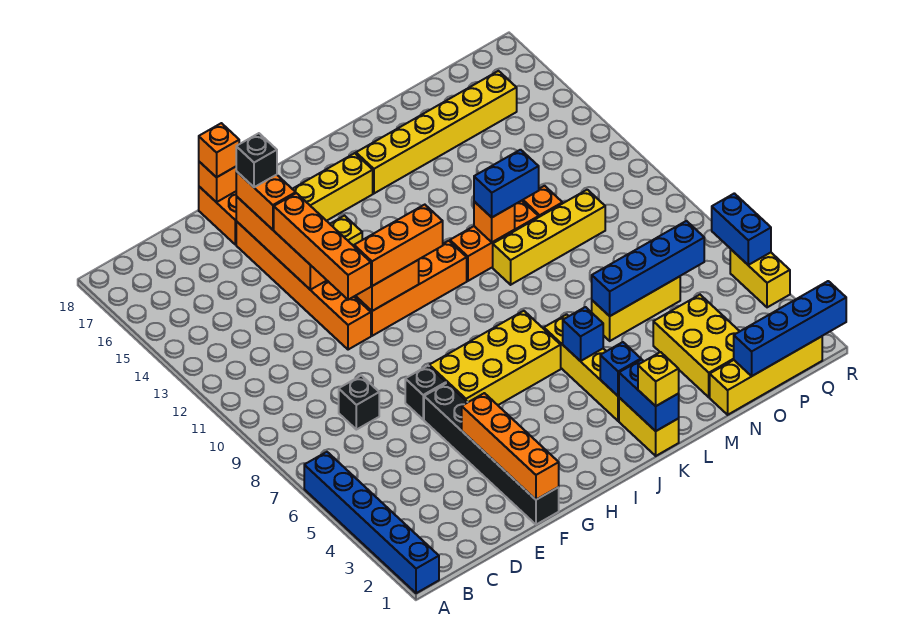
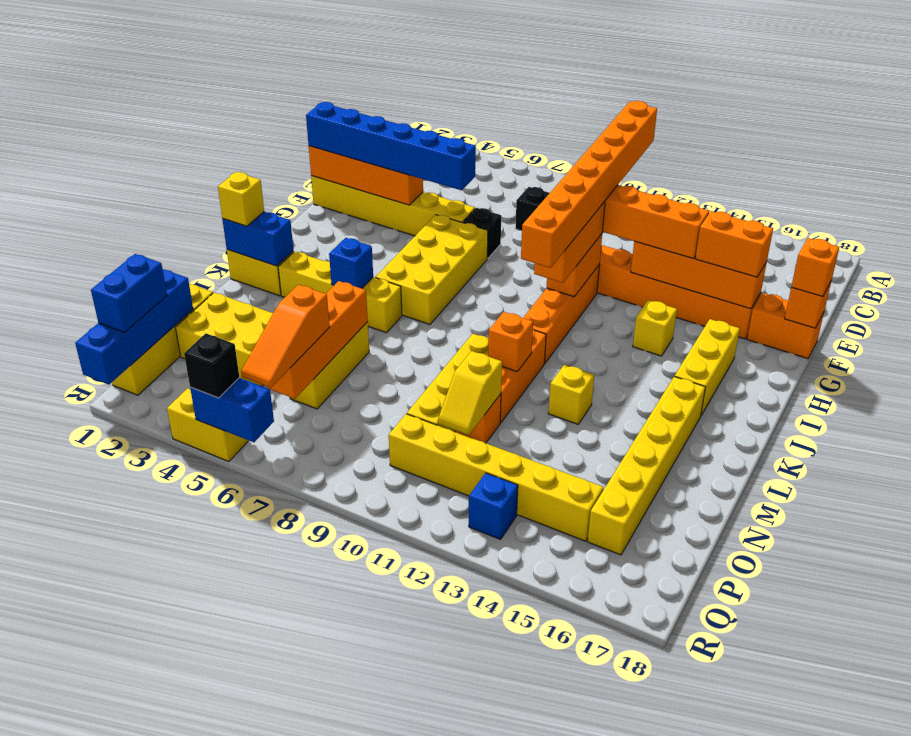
blue 1x6 brick [304,452,439,593] -> blue 1x6 brick moved to [306,102,476,190]
none -> orange 1x8 brick [521,101,657,268]
black 1x6 brick [424,383,559,525] -> yellow 1x6 brick [311,176,475,236]
black 1x1 brick [236,133,277,187] -> black 1x1 brick moved to [184,333,239,398]
blue 1x1 brick [600,342,641,396] -> blue 1x1 brick moved to [469,473,518,539]
blue 1x2 brick [474,150,539,217] -> blue 1x2 brick moved to [91,254,167,332]
none -> yellow 1x1 brick [548,364,594,424]
blue 1x4 brick [592,221,704,316] -> orange 1x4 brick [267,281,368,399]
none -> yellow 1x2 slope [438,351,502,435]
none -> orange 1x3 slope [241,285,330,388]
none -> yellow 1x6 brick [389,414,603,541]

